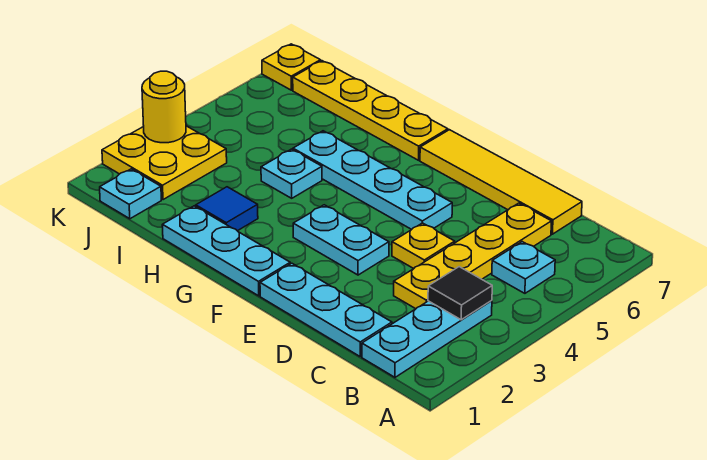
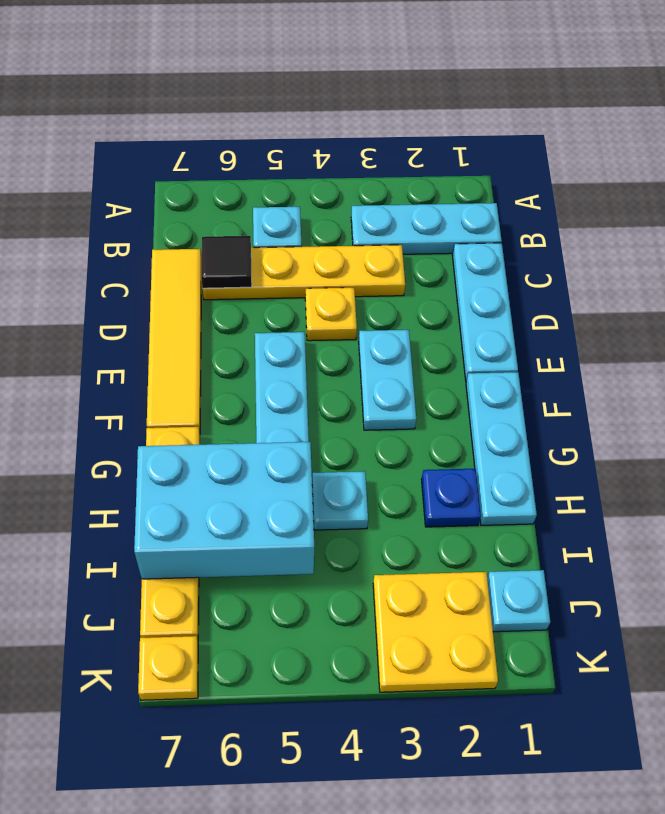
black 1x1 tile [428,267,492,320] -> black 1x1 tile moved to [201,236,252,288]
blue 1x1 tile [196,187,258,231] -> blue 1x1 plate [422,469,481,527]
none -> cyan 2x3 brick [134,442,314,579]
yellow 1x1 round brick [142,71,186,143] -> none

